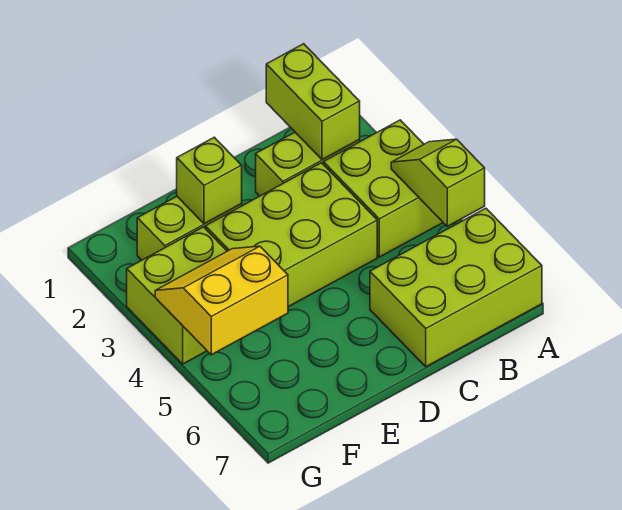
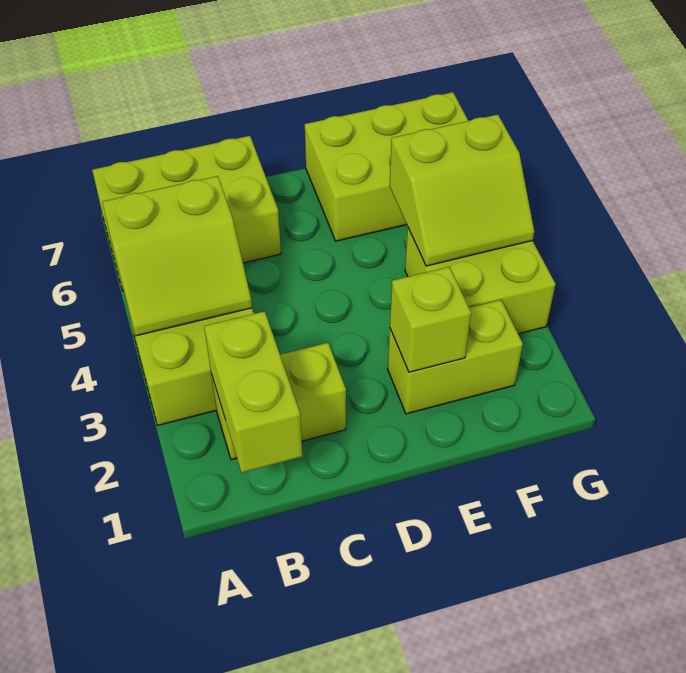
lime 1x2 slope [391,139,485,226] -> lime 2x2 slope [102,176,252,336]
lime 2x3 brick [205,163,377,307] -> lime 2x3 brick moved to [305,92,468,241]
yellow 2x2 slope [155,246,288,355] -> lime 2x2 slope [390,115,534,266]

